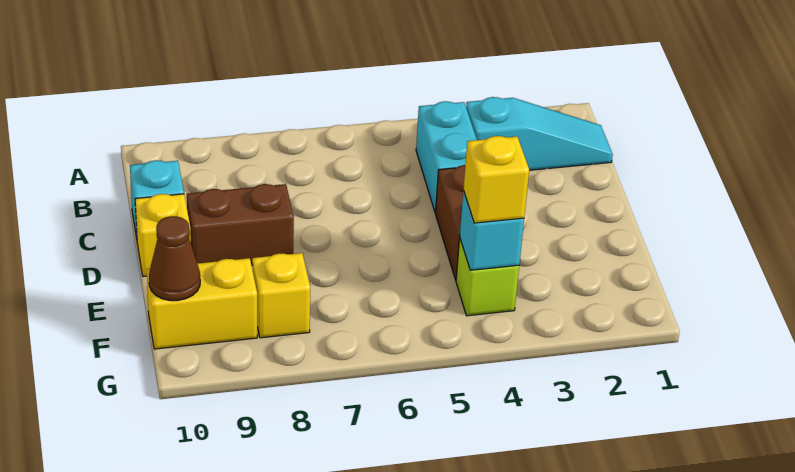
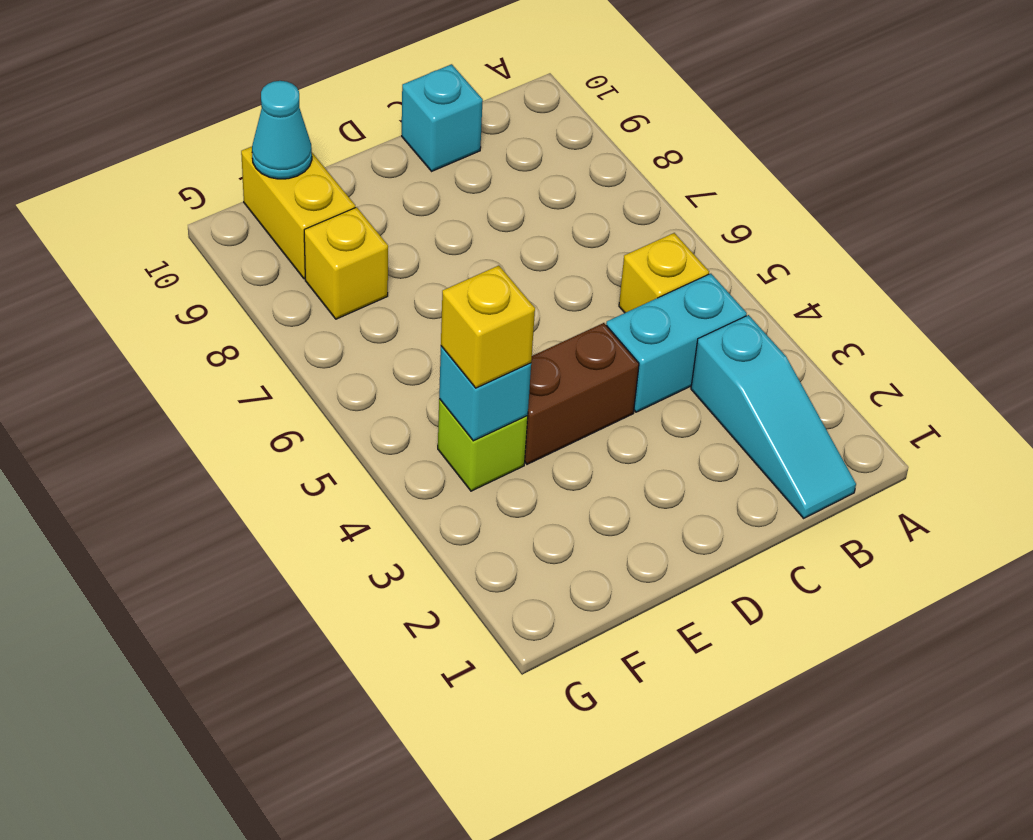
brown 1x2 brick [187,184,294,266] -> none
yellow 1x1 brick [135,194,191,276] -> yellow 1x1 brick moved to [619,233,709,313]
brown 1x1 cone [149,216,200,301] -> cyan 1x1 cone [252,81,312,179]

